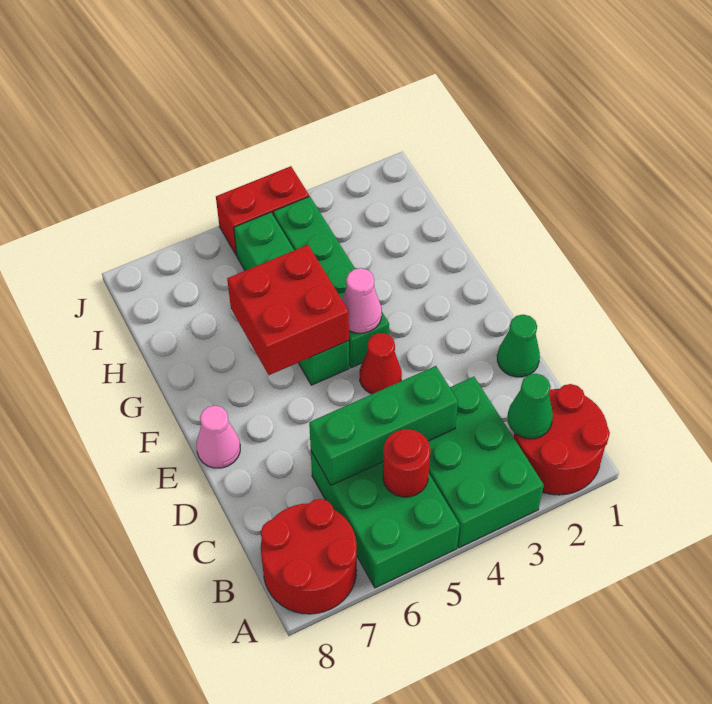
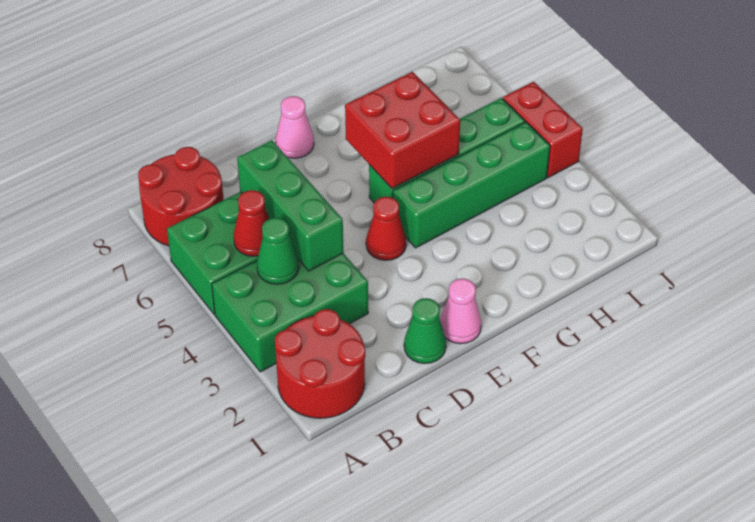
green 1x1 cone [507,374,553,439] -> green 1x1 cone moved to [257,218,299,284]
red 1x1 round brick [383,429,430,497] -> red 1x1 cone [234,190,269,256]
pink 1x1 cone [342,268,382,333] -> pink 1x1 cone moved to [440,279,481,344]

